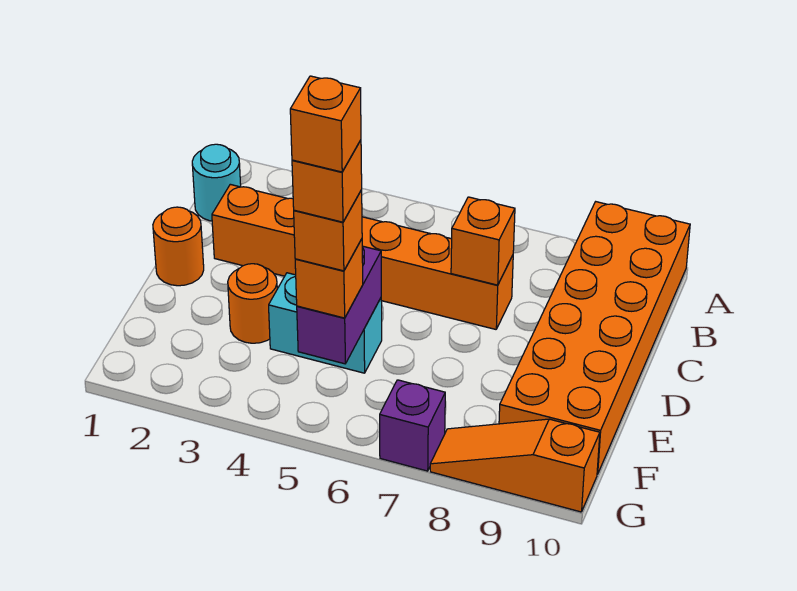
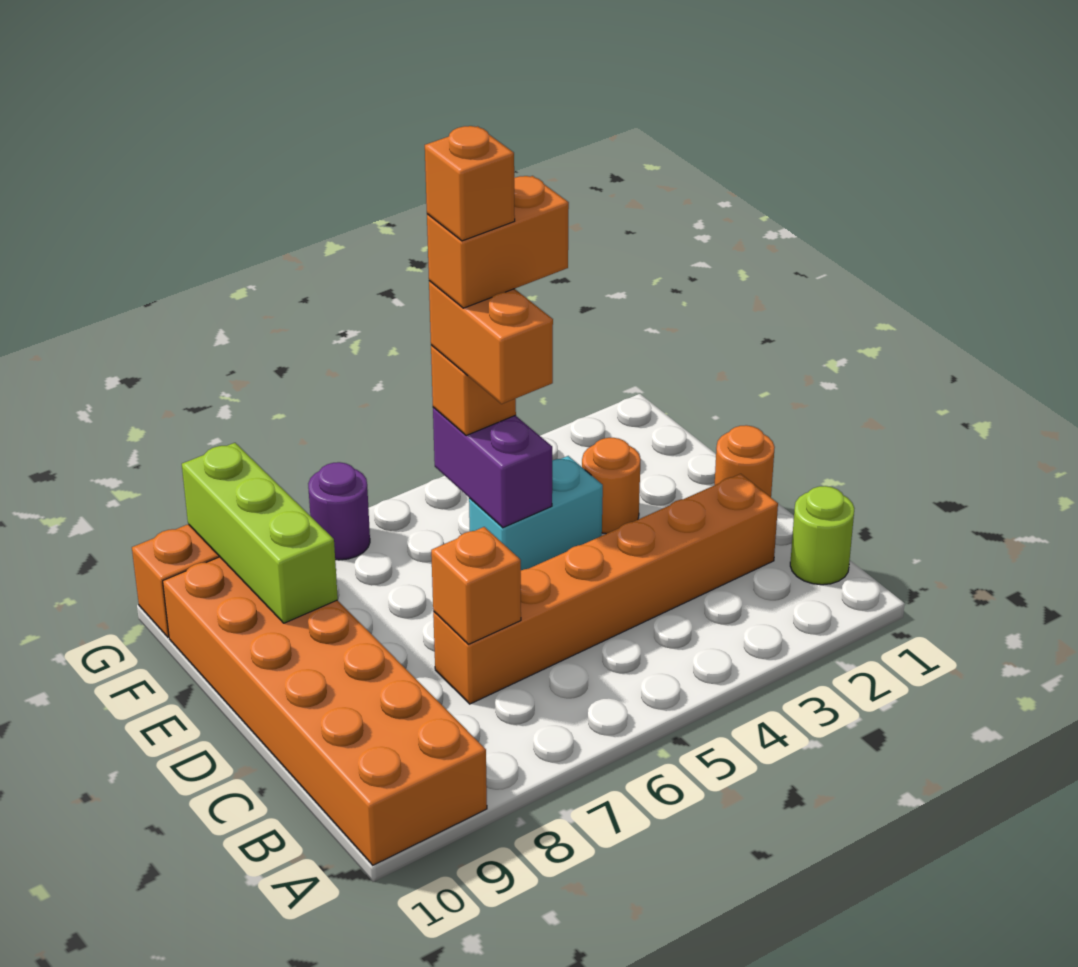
cyan 1x1 round brick [192,144,241,221] -> lime 1x1 round brick [790,486,854,585]
none -> lime 1x3 brick [182,443,338,623]
orange 1x1 brick [294,190,362,271] -> orange 1x2 brick [429,281,553,404]
orange 1x1 brick [292,140,362,222] -> orange 1x2 brick [427,176,569,308]
purple 1x1 brick [380,380,445,471] -> purple 1x1 round brick [308,462,370,560]

